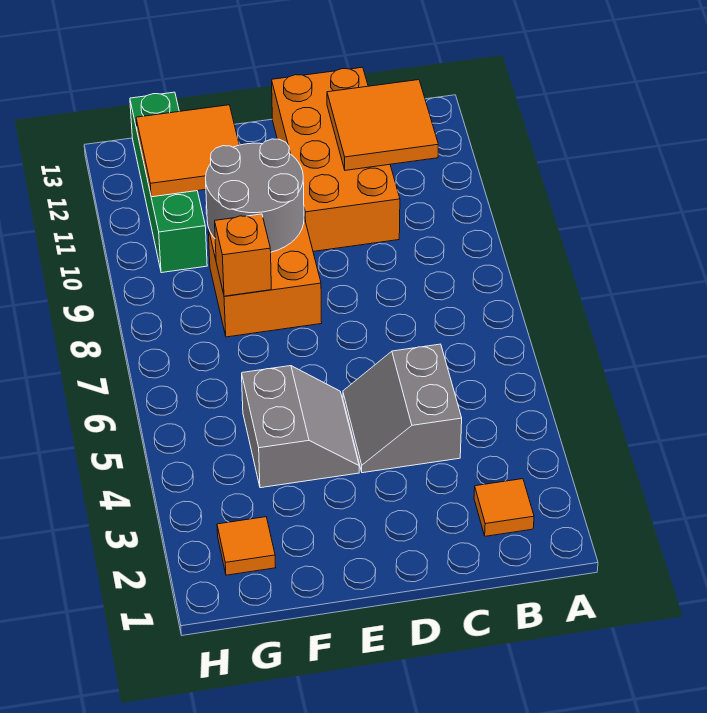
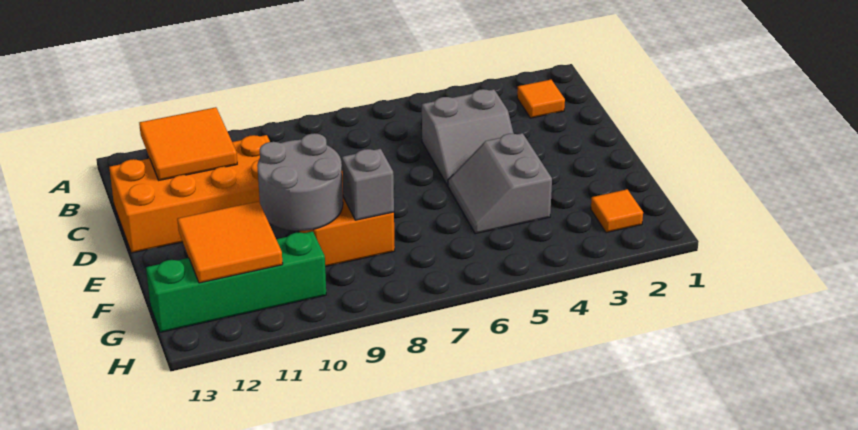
grey 2x2 slope [242,366,359,488] -> grey 2x2 slope turned to [448,133,552,234]
orange 1x1 brick [215,214,271,296] -> grey 1x1 brick [342,149,394,220]

